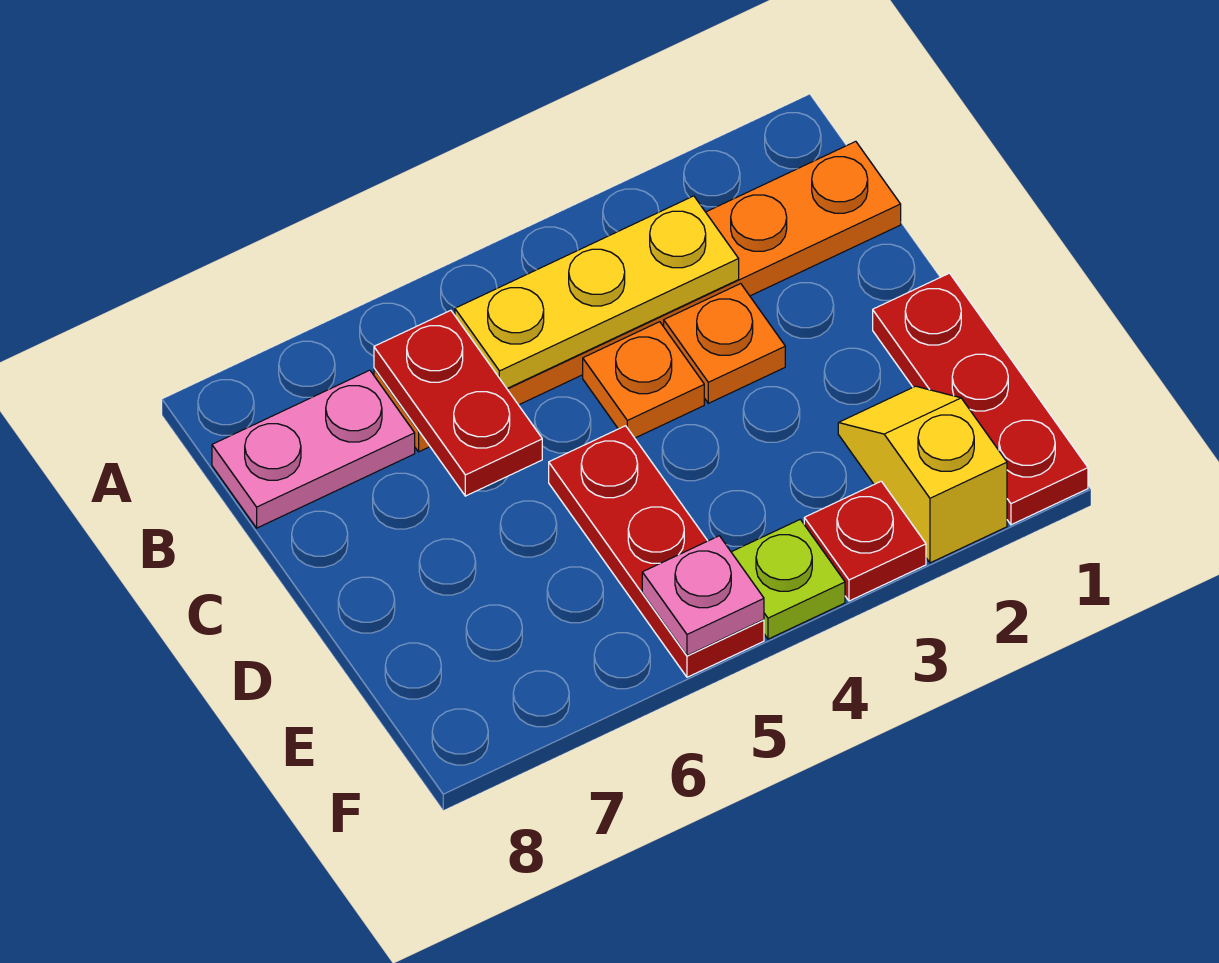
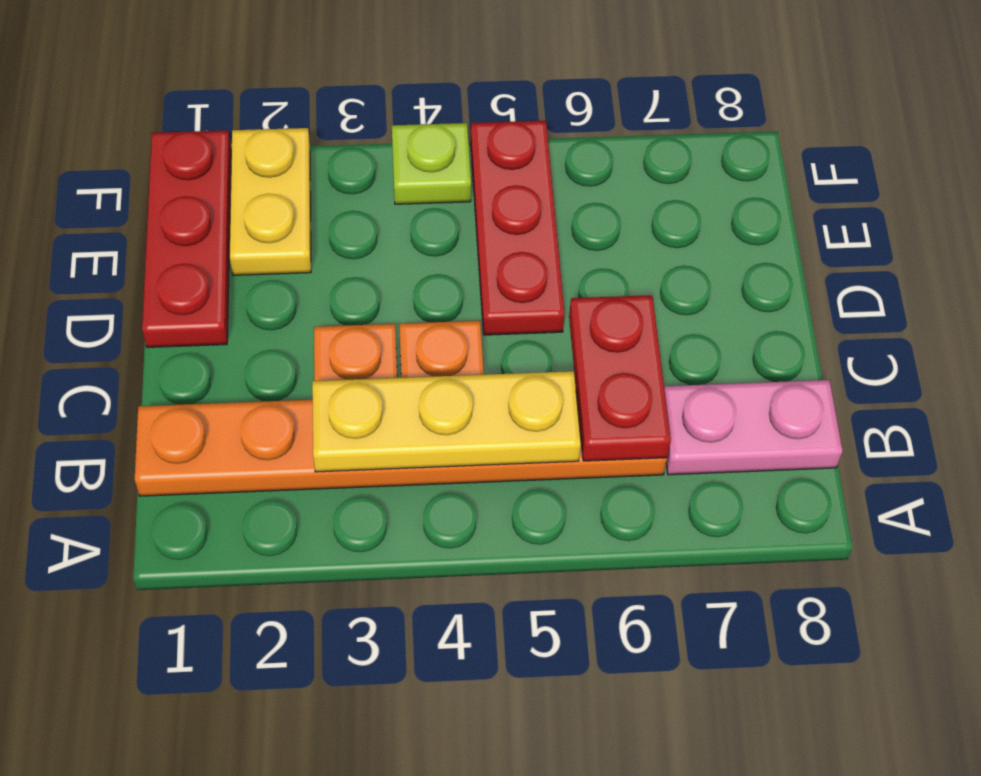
yellow 1x2 slope [838,386,1007,563] -> yellow 1x2 plate [230,128,311,275]
red 1x1 plate [804,481,926,601] -> none
pink 1x1 plate [642,536,764,656] -> none

